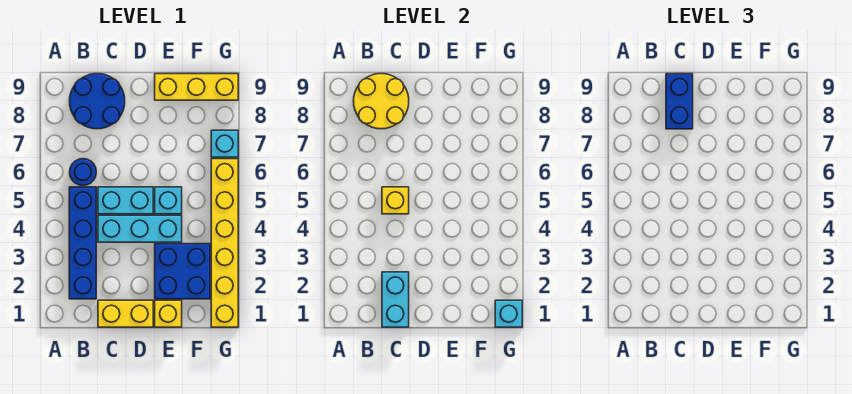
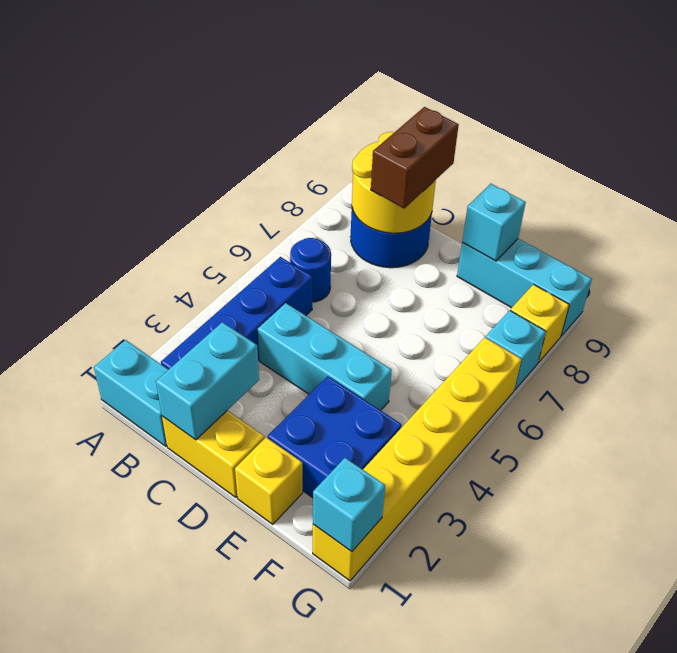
cyan 1x2 brick [98,187,153,214] -> cyan 1x2 brick moved to [94,340,168,446]
yellow 1x1 brick [382,187,409,214] -> yellow 1x1 brick moved to [510,284,569,363]
blue 1x2 brick [666,74,693,129] -> brown 1x2 brick [371,107,459,208]
cyan 1x1 brick [155,187,182,214] -> cyan 1x1 brick moved to [462,184,526,261]
yellow 1x3 brick [155,74,238,100] -> cyan 1x3 brick [457,239,592,336]

